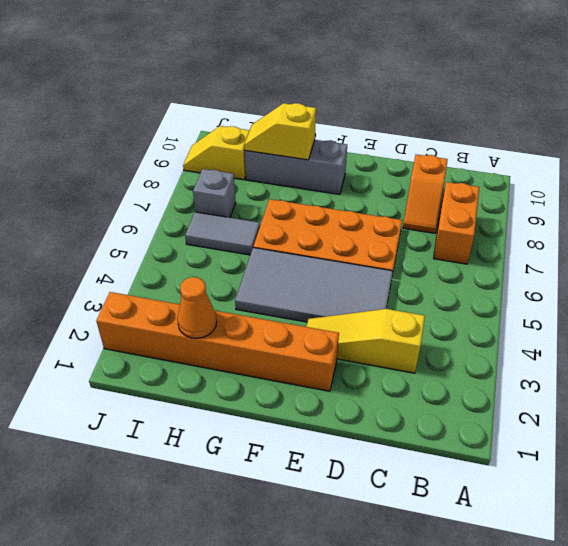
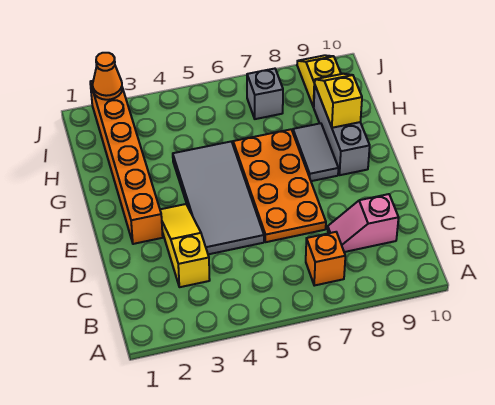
orange 1x2 brick [434,182,479,264] -> orange 1x1 brick [306,232,345,286]
orange 1x2 slope [403,154,448,233] -> pink 1x2 slope [328,194,399,252]
orange 1x1 cone [177,277,217,338] -> orange 1x1 cone moved to [93,53,122,100]
grey 1x2 tile [185,212,260,255] -> grey 1x2 tile moved to [293,123,338,181]

